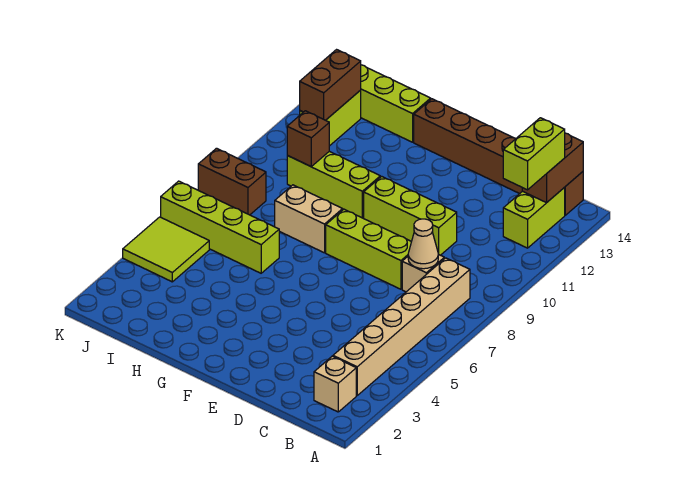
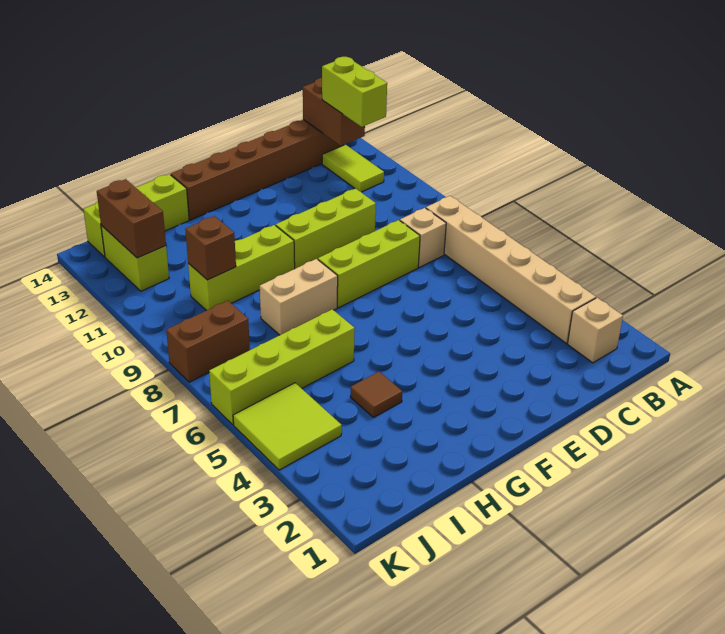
lime 1x2 brick [503,187,565,248] -> lime 1x2 tile [322,145,384,192]
tan 1x1 cone [408,219,438,269] -> none
none -> brown 1x1 tile [350,372,402,417]

